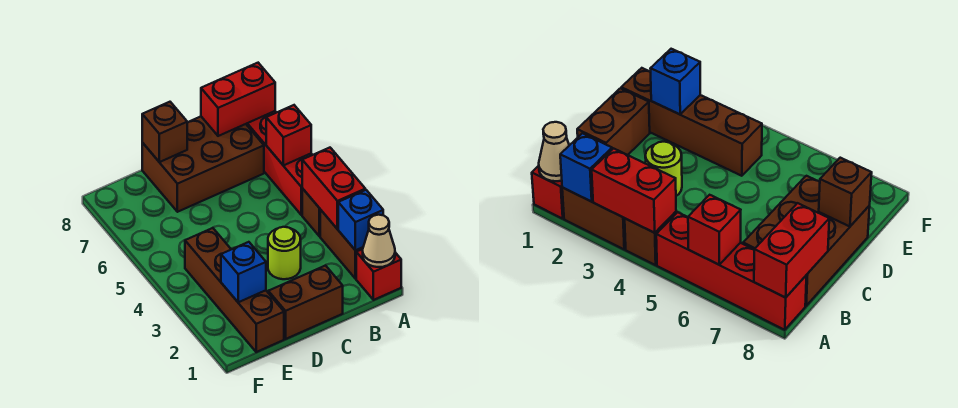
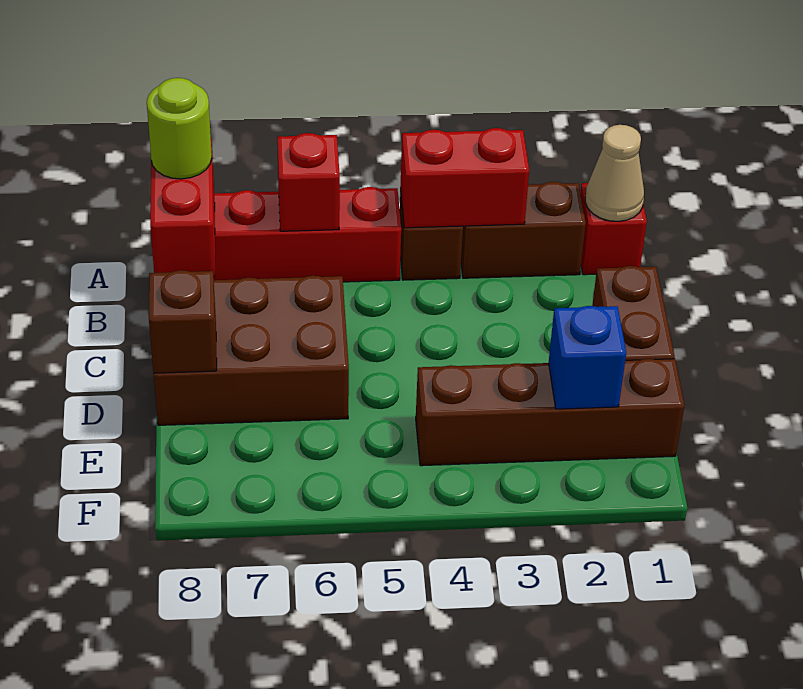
blue 1x1 brick [338,190,383,250] -> none
brown 2x3 brick [142,117,264,212] -> brown 2x3 brick turned to [154,276,349,425]
lime 1x1 round brick [268,227,301,279] -> lime 1x1 round brick moved to [147,78,212,179]

